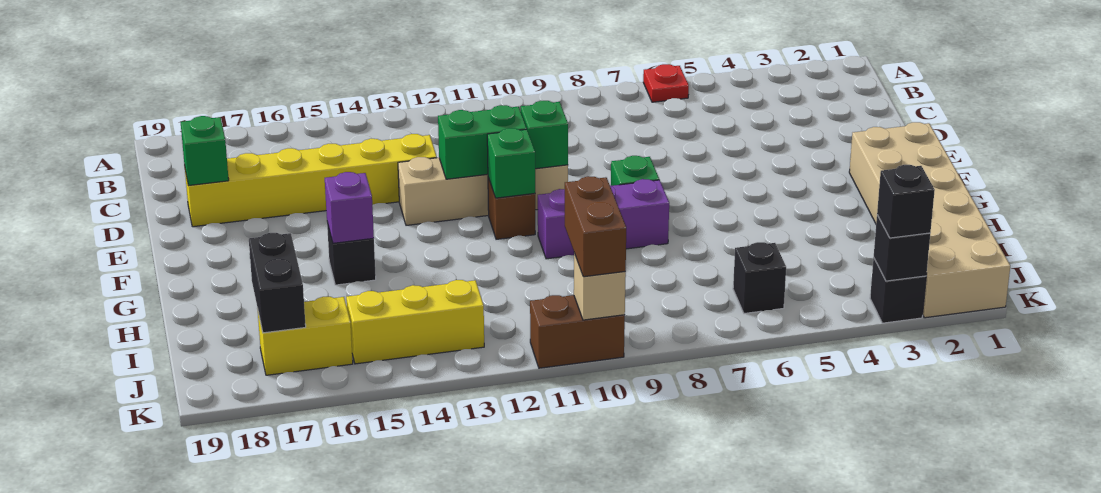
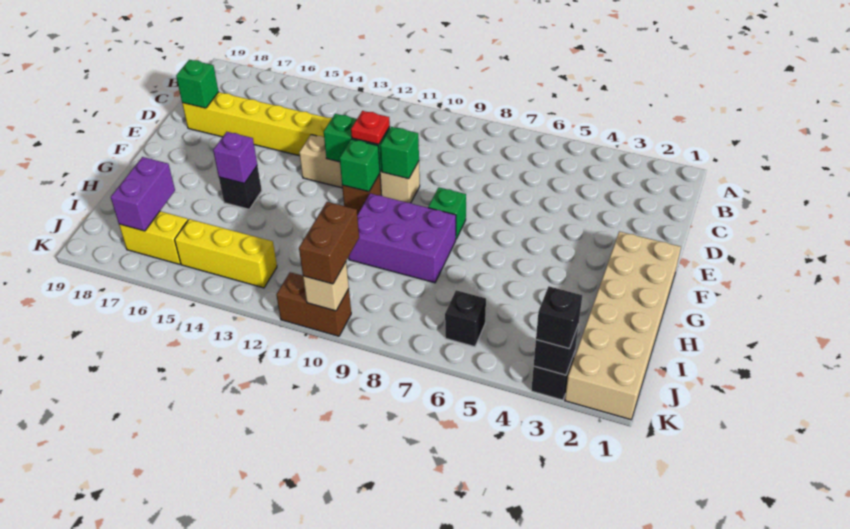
red 1x1 plate [643,64,689,102] -> red 1x1 plate moved to [351,111,390,144]
purple 1x3 brick [538,179,669,259] -> purple 2x3 brick [349,193,456,283]
black 1x2 brick [249,233,306,333] -> purple 1x2 brick [111,157,175,231]

